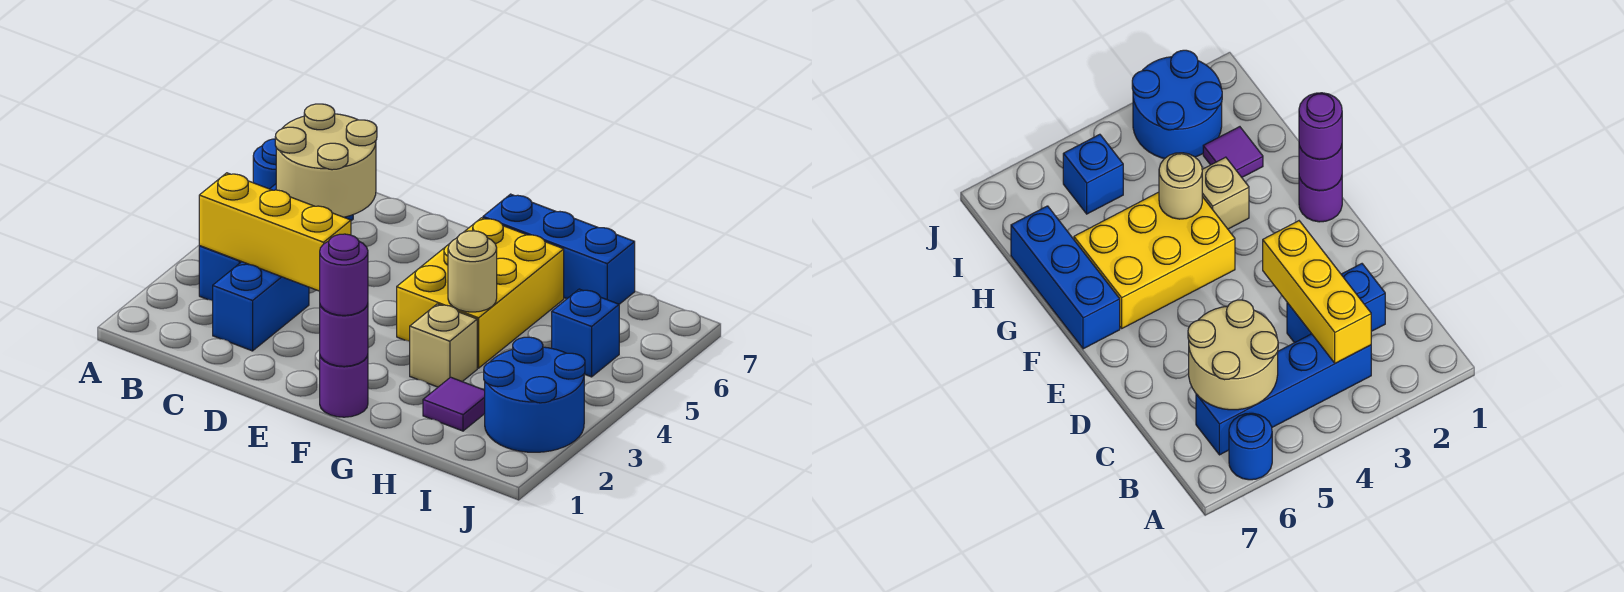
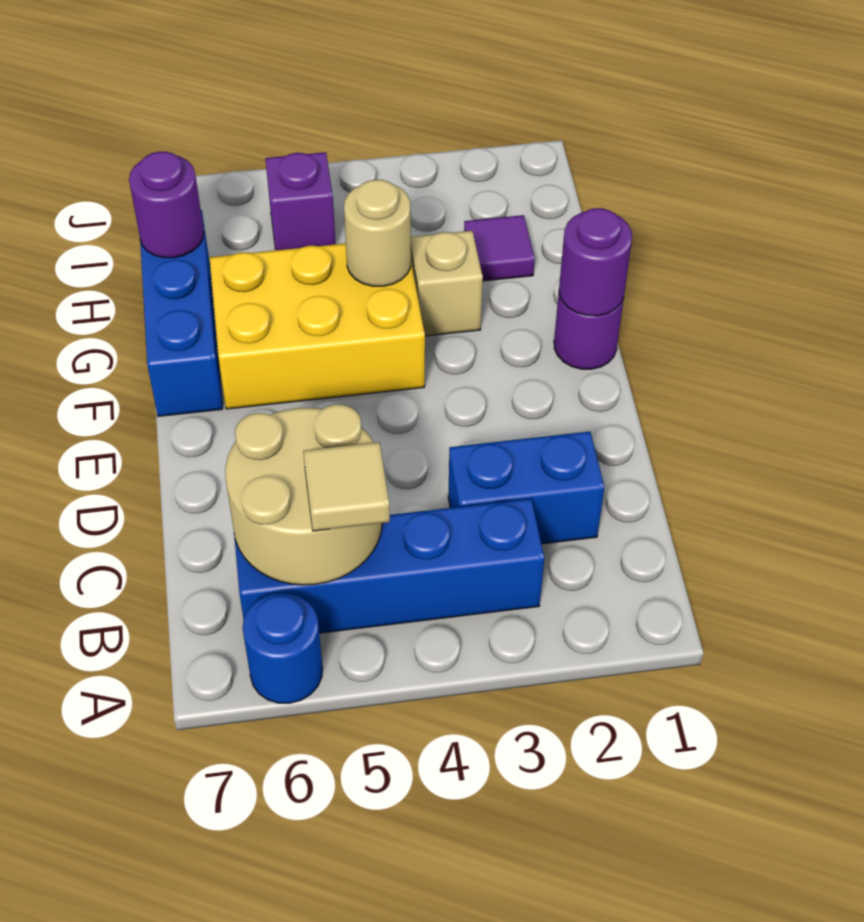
yellow 1x3 brick [199,173,351,291] -> none
none -> tan 1x1 tile [303,442,390,531]
purple 1x1 round brick [320,234,368,315] -> purple 1x1 round brick moved to [129,152,204,258]
blue 2x2 round brick [484,337,585,452] -> none
blue 1x1 brick [552,289,619,377] -> purple 1x1 brick [265,152,336,250]

